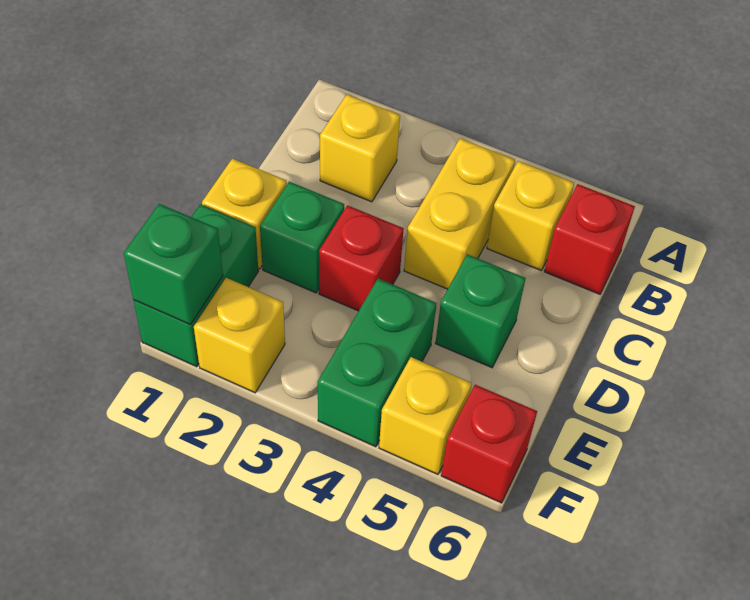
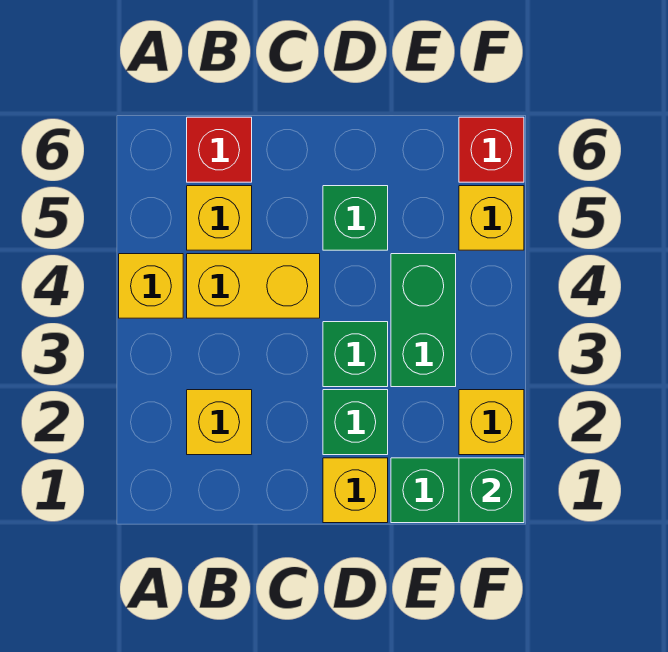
none -> yellow 1x1 brick [119,254,183,318]
red 1x1 brick [319,205,404,311] -> green 1x1 brick [323,322,388,387]
green 1x2 brick [318,279,436,447] -> green 1x2 brick turned to [391,254,456,387]

